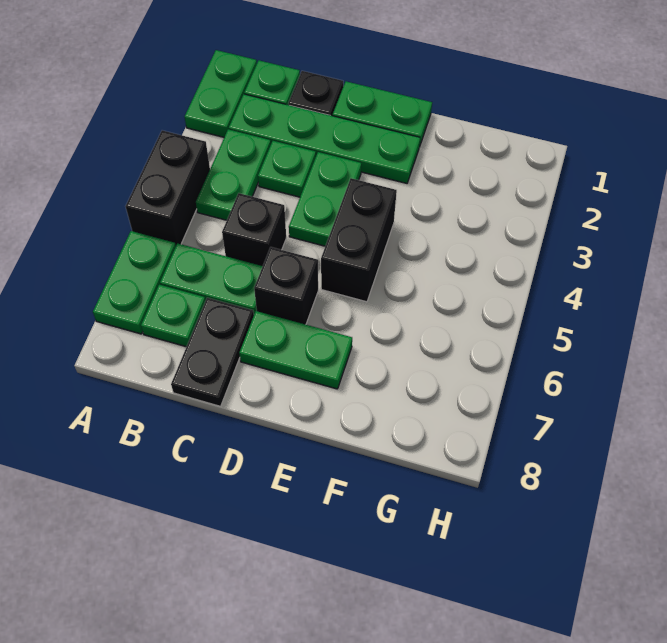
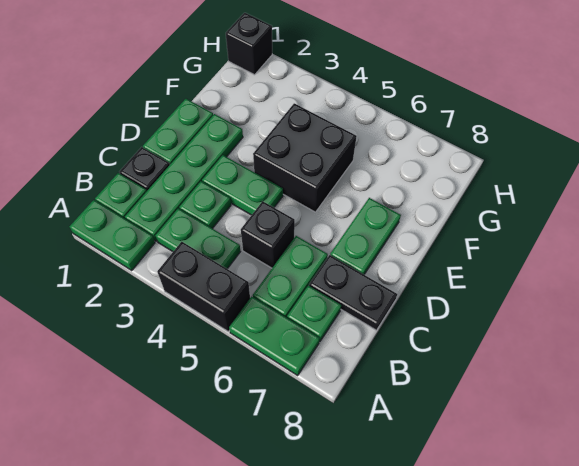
black 1x1 brick [254,247,318,325] -> black 1x1 brick moved to [226,13,272,75]
black 1x2 brick [321,178,397,302] -> black 2x2 brick [253,103,357,212]

